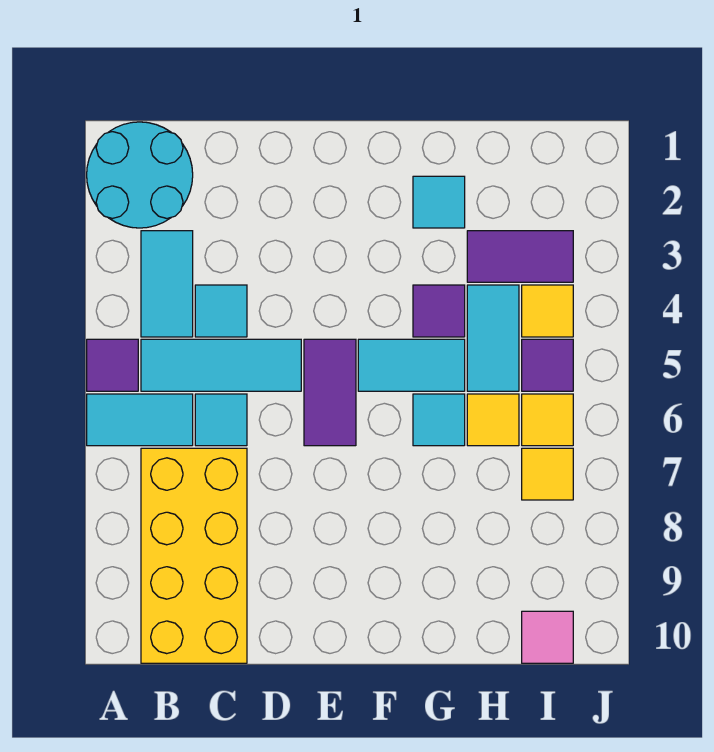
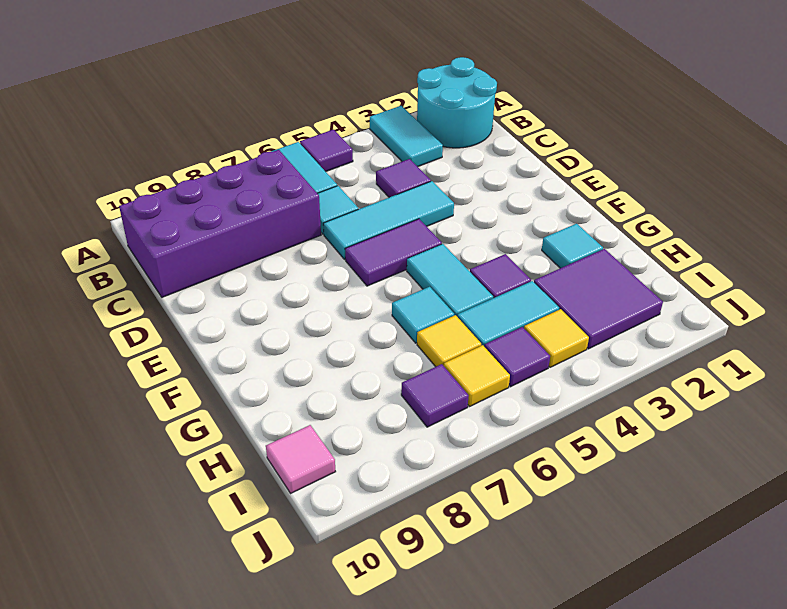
cyan 1x2 tile [141,231,193,337] -> cyan 1x2 tile turned to [370,106,443,167]
cyan 1x3 tile [141,339,301,391] -> cyan 1x3 tile turned to [323,181,454,260]
yellow 2x4 brick [141,448,247,663] -> purple 2x4 brick [119,150,321,297]
cyan 1x1 tile [195,285,247,337] -> purple 1x1 tile [376,159,431,197]
purple 1x2 tile [467,231,573,282] -> purple 2x2 tile [534,249,663,349]
yellow 1x1 tile [522,448,573,500] -> purple 1x1 tile [401,364,469,427]

